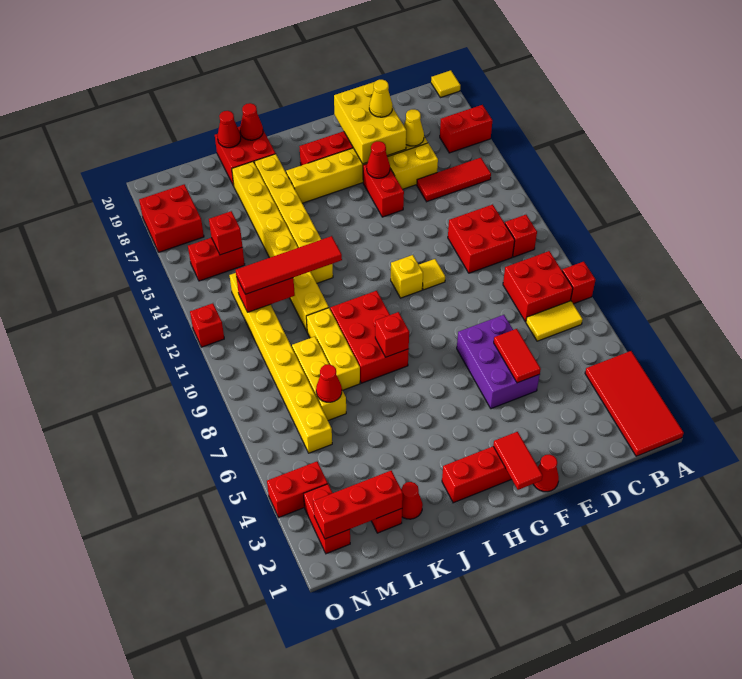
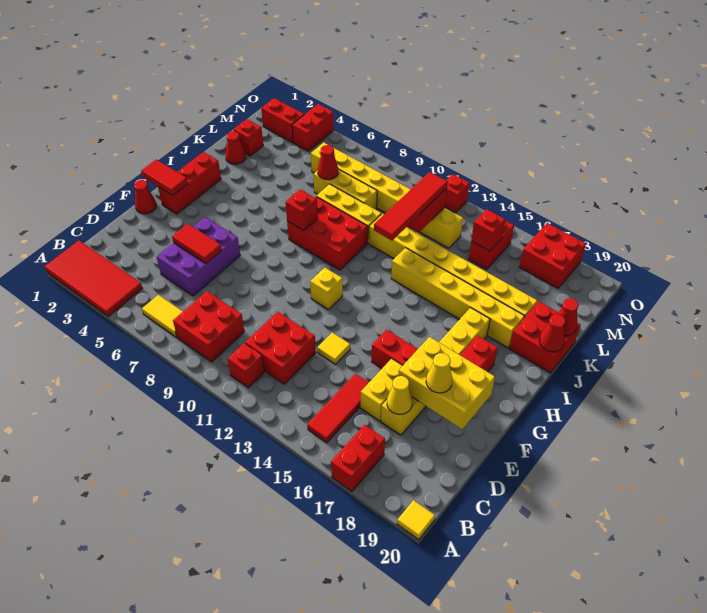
red 1x1 brick [562,262,595,304] -> none
yellow 1x2 tile [526,301,583,341] -> yellow 1x2 tile turned to [142,295,183,337]
purple 2x3 brick [457,315,540,409] -> purple 2x3 brick turned to [157,217,240,296]
yellow 1x1 tile [419,259,445,290] -> yellow 1x1 tile moved to [317,333,350,364]
red 1x1 cone [367,141,390,178] -> none
red 1x3 brick [313,471,403,539] -> none

